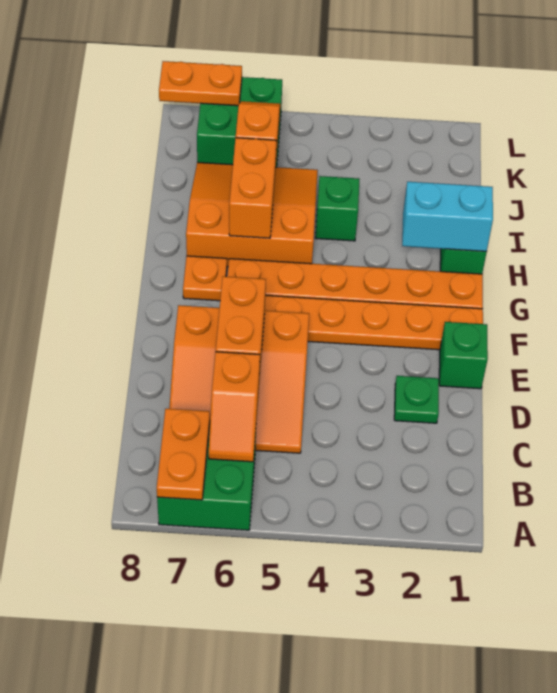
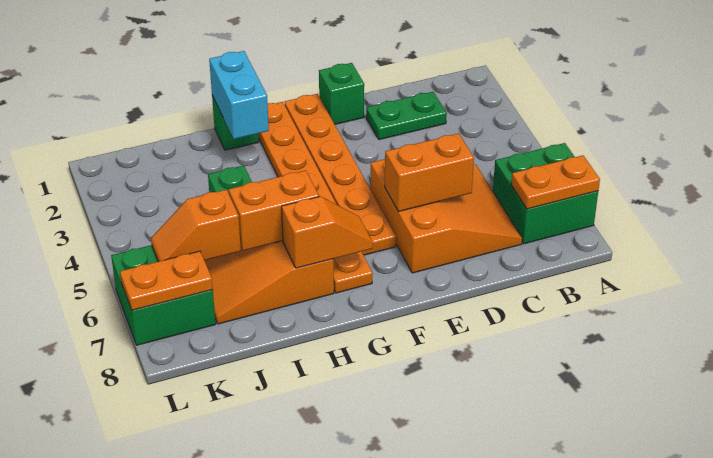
orange 1x2 slope [208,352,260,462] -> orange 1x2 slope moved to [282,197,373,268]
green 1x1 plate [394,376,439,423] -> green 1x2 plate [366,92,447,140]
orange 1x2 plate [159,61,242,106] -> orange 1x2 plate turned to [120,251,213,310]

